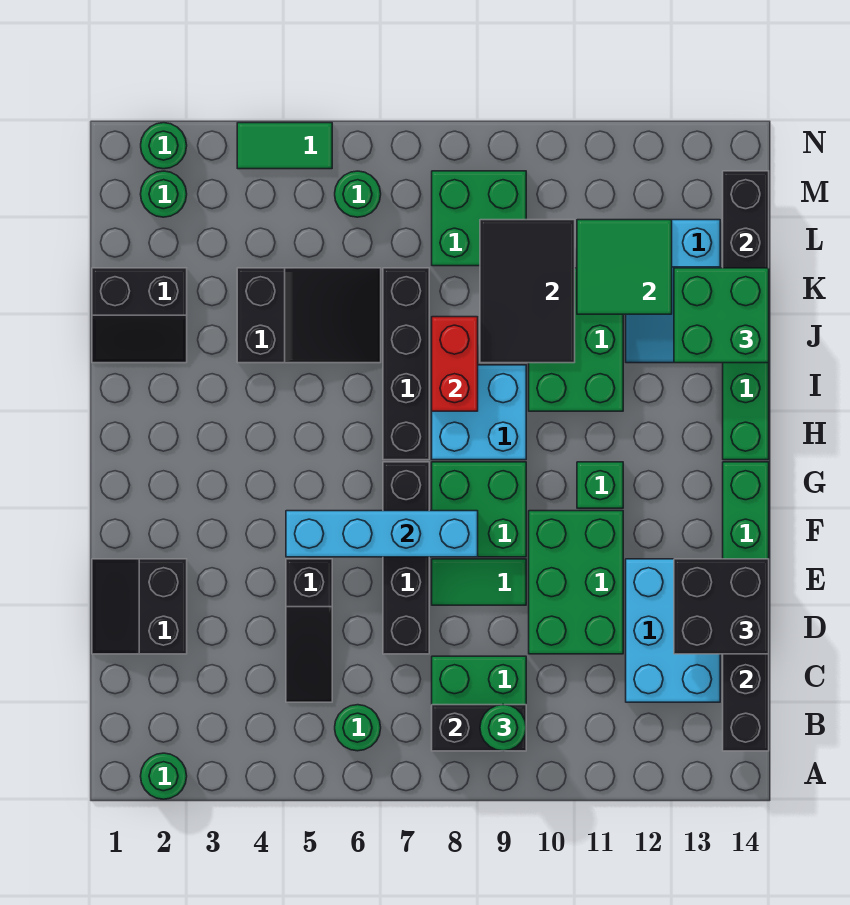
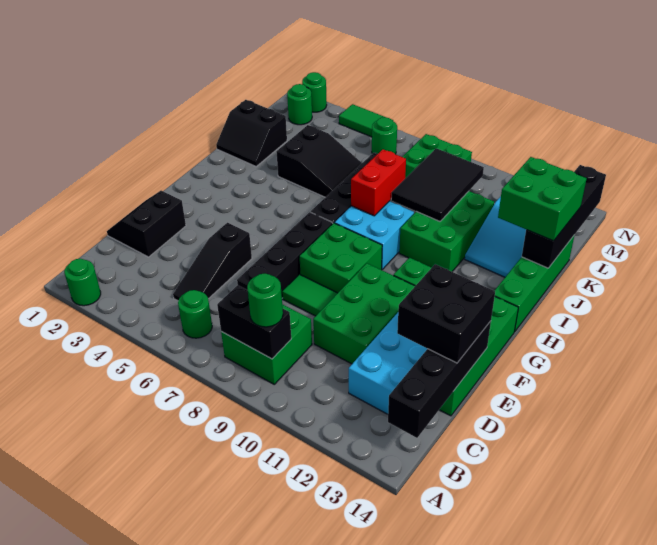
cyan 1x4 brick [286,511,478,557] -> none
green 2x2 tile [577,220,672,314] -> none

